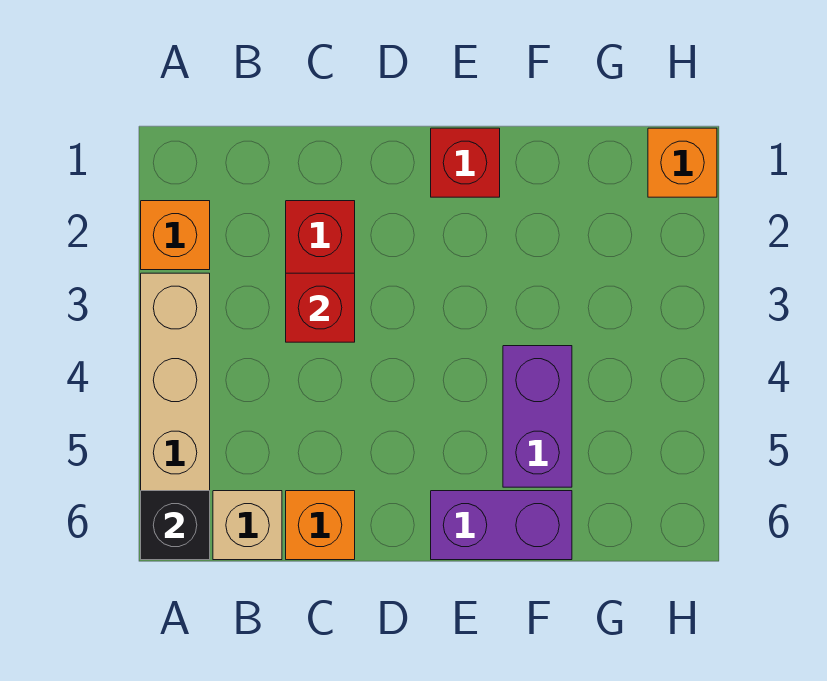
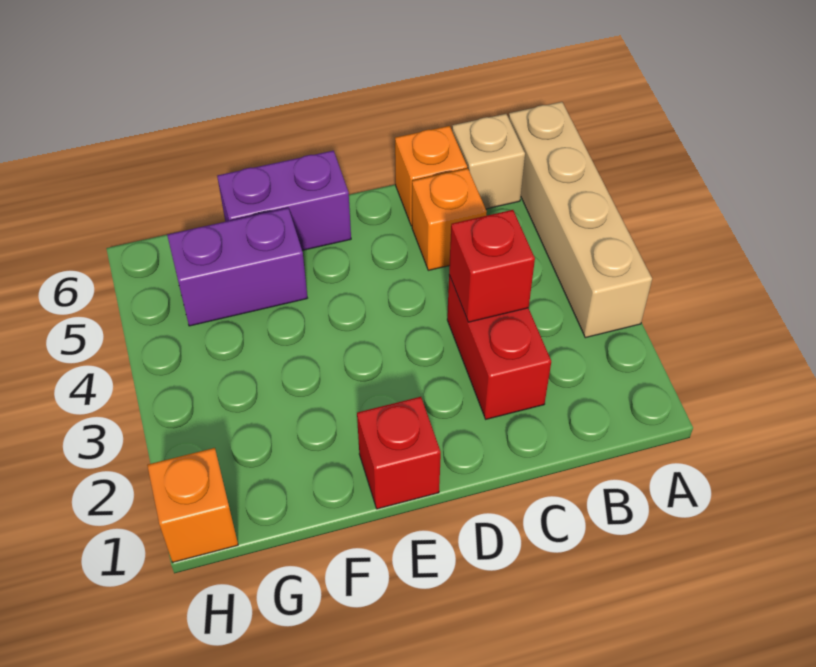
orange 1x1 brick [141,201,210,270] -> orange 1x1 brick moved to [412,168,487,270]
black 1x1 brick [141,491,210,560] -> none
purple 1x2 brick [503,346,572,487] -> purple 1x2 brick turned to [167,208,307,326]

